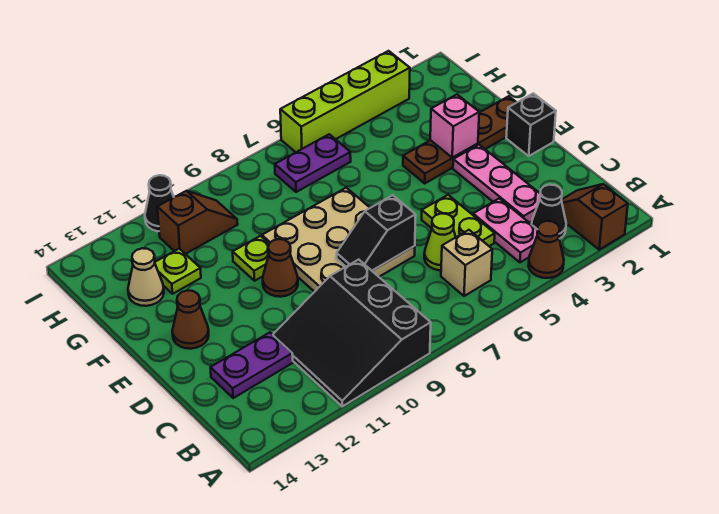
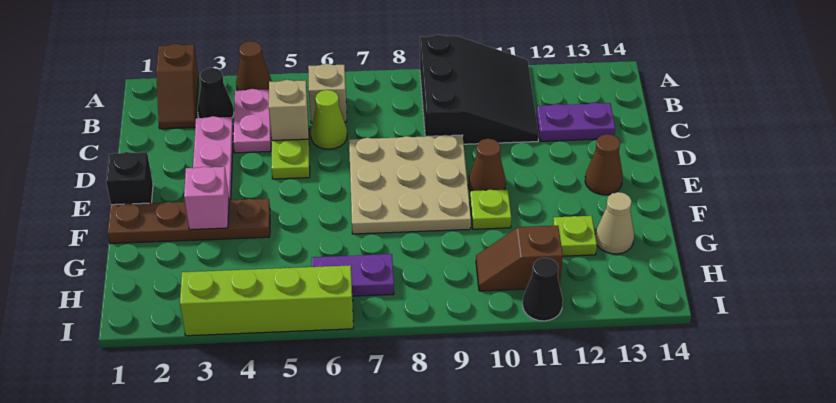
none -> tan 1x1 brick [269,80,309,141]
black 1x2 slope [337,195,416,271] -> none

